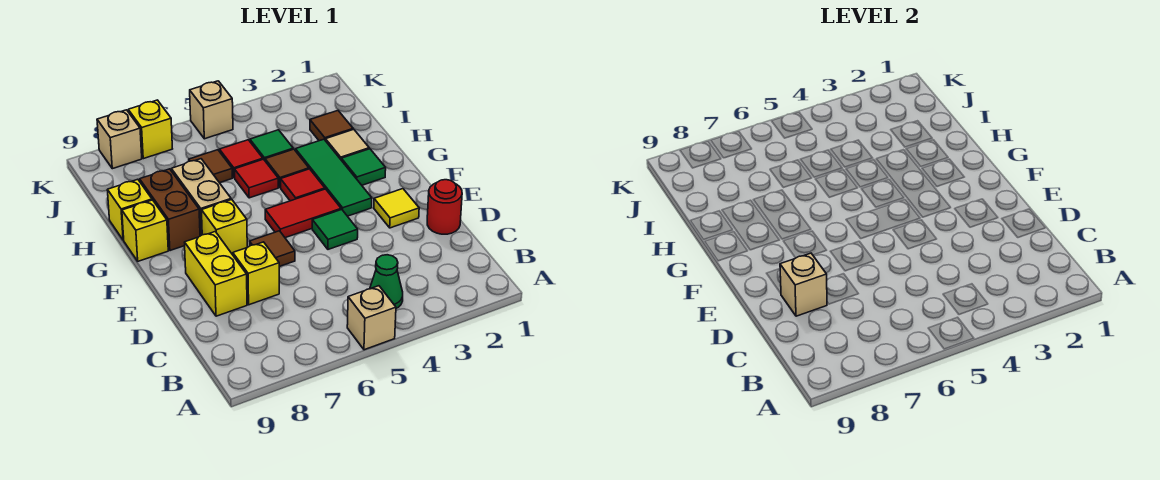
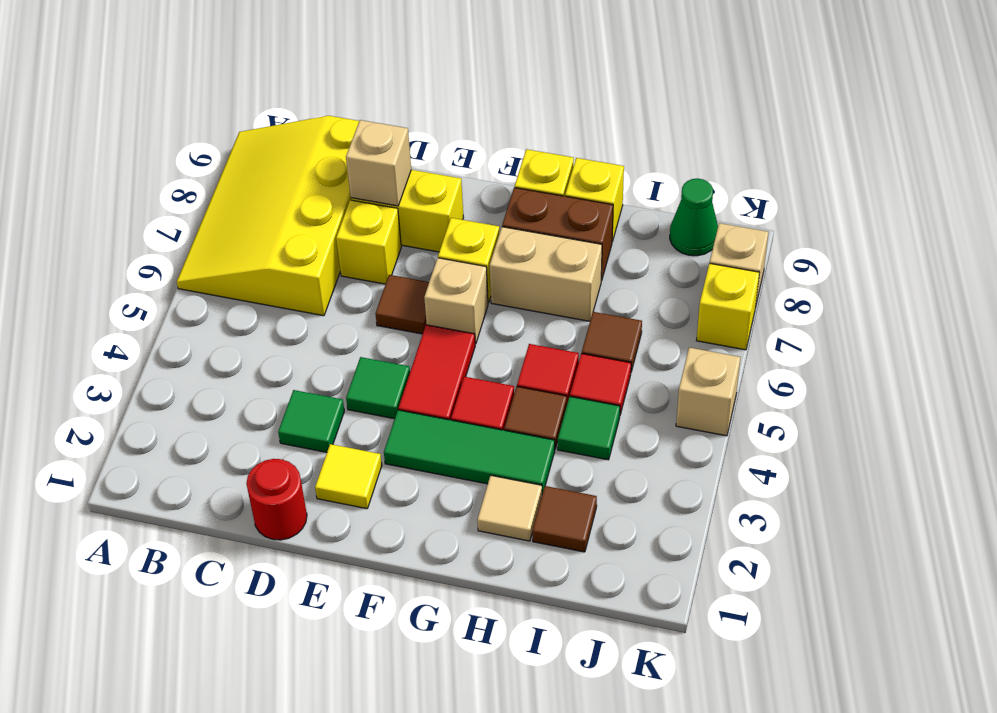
tan 1x1 brick [347,286,396,350] -> tan 1x1 brick moved to [424,258,488,344]
none -> yellow 3x4 slope [177,116,359,316]
green 1x1 cone [370,255,403,308] -> green 1x1 cone moved to [670,178,718,256]
green 1x1 tile [341,149,386,185] -> green 1x1 tile moved to [278,390,344,452]

